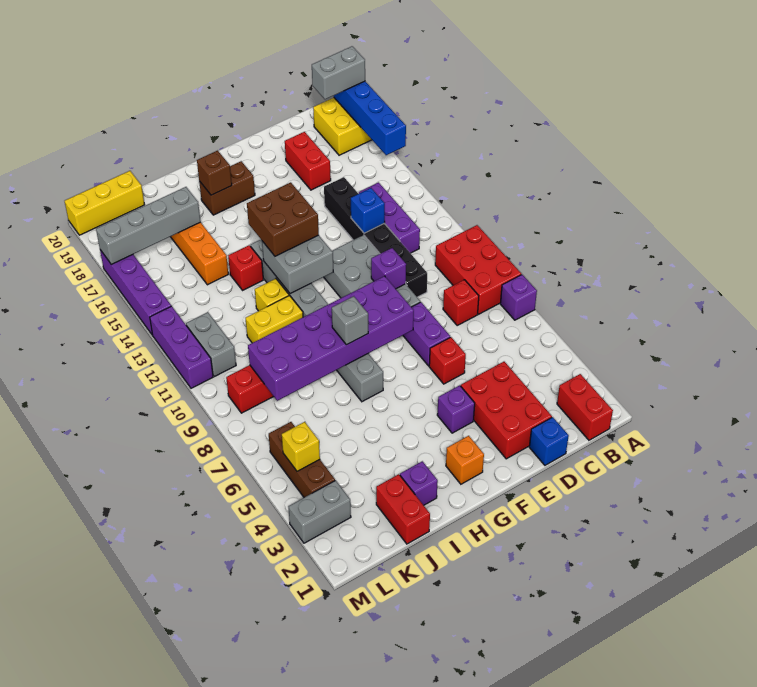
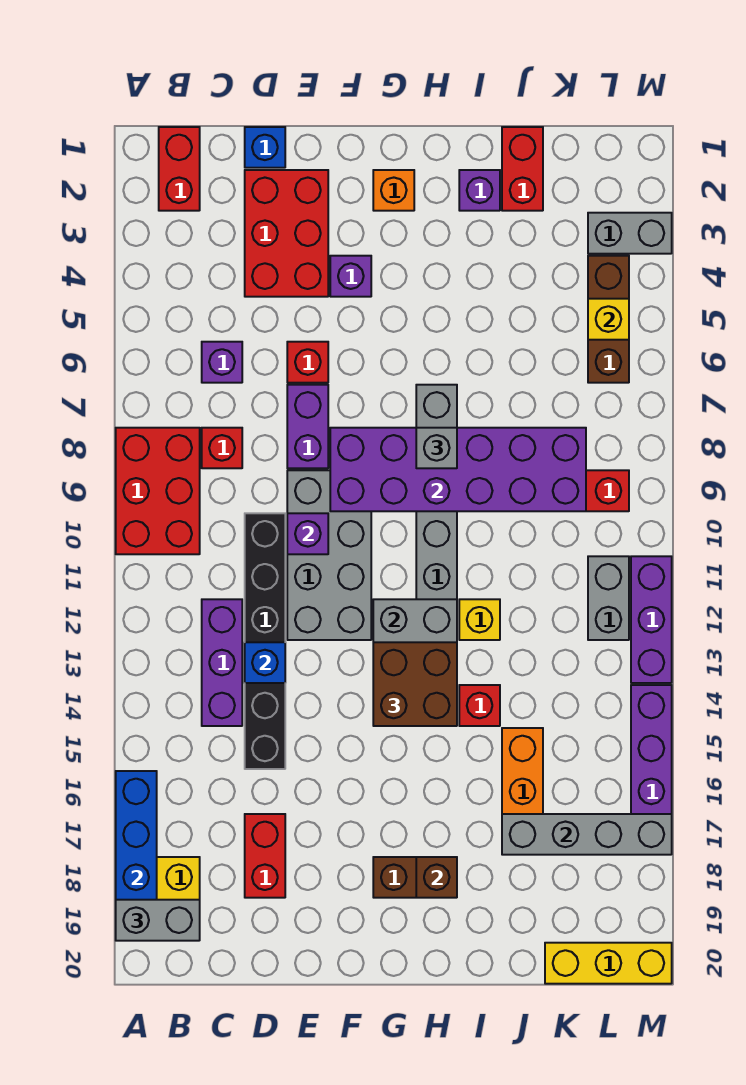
purple 1x1 brick [500,275,537,320] -> purple 1x1 brick moved to [202,342,242,383]
yellow 1x2 brick [246,296,303,343] -> none

